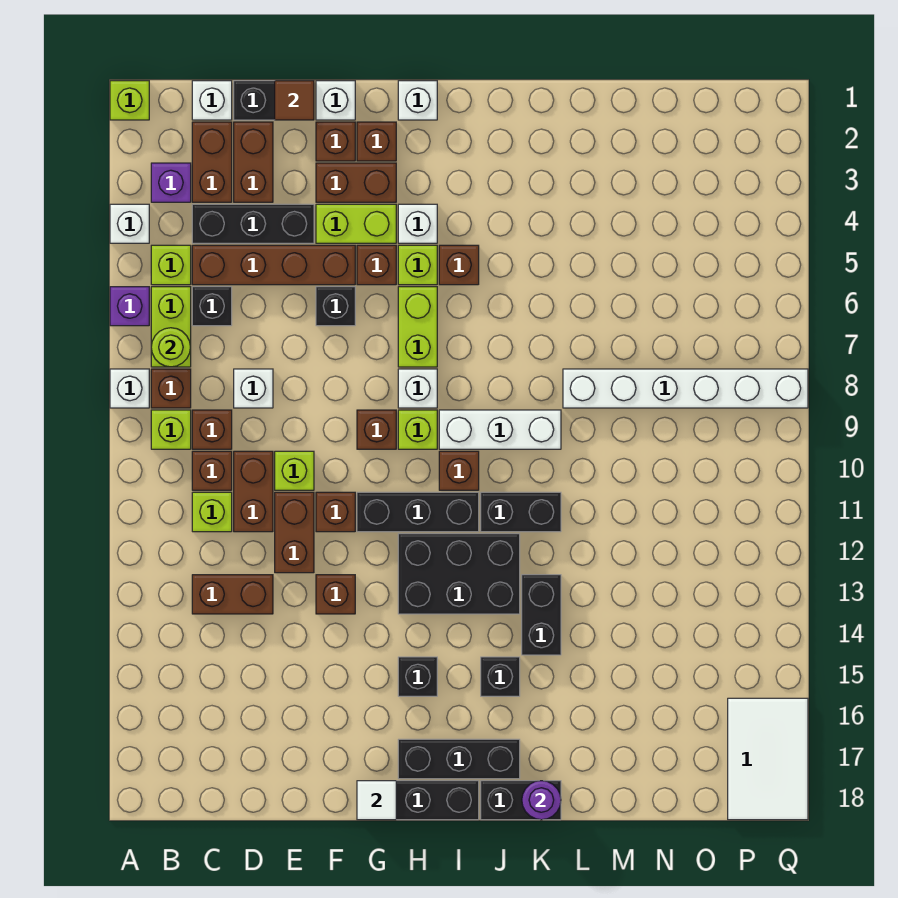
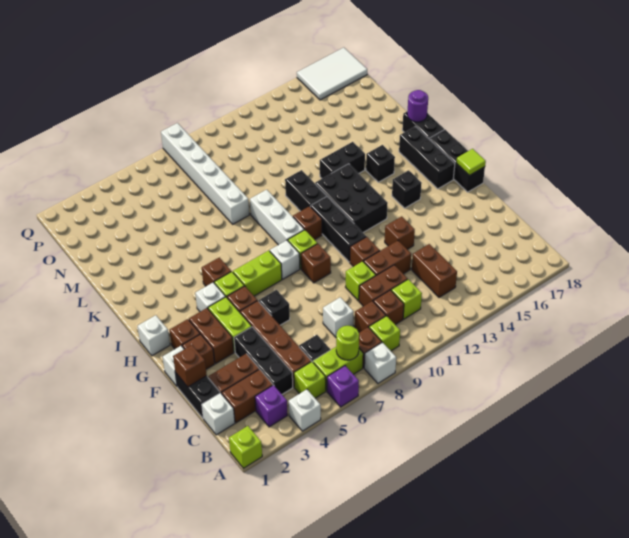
brown 1x1 tile [275,81,314,120] -> brown 1x1 brick [173,345,207,387]
white 1x1 tile [357,781,396,820] -> lime 1x1 tile [456,149,486,175]

